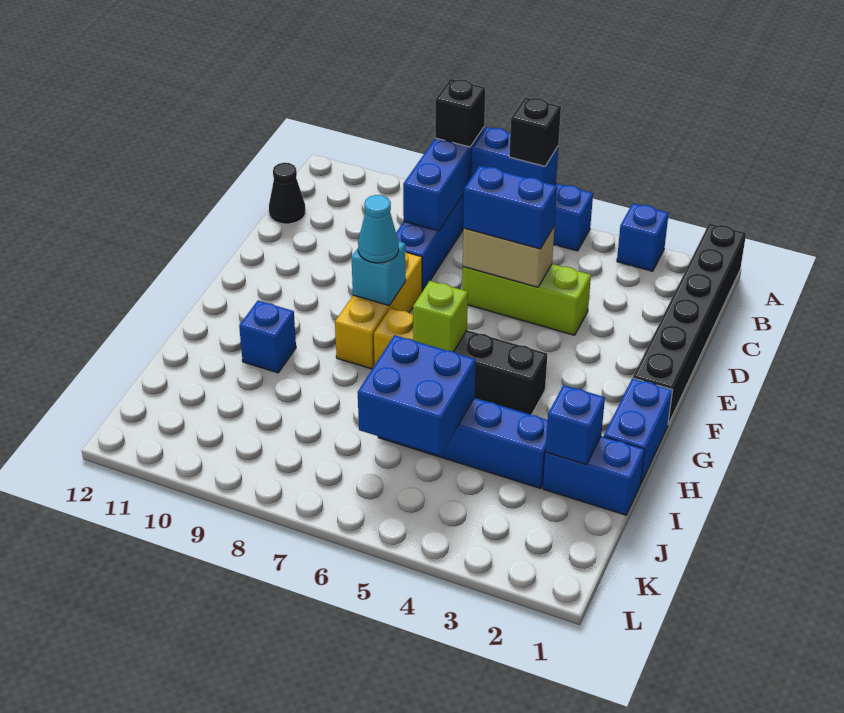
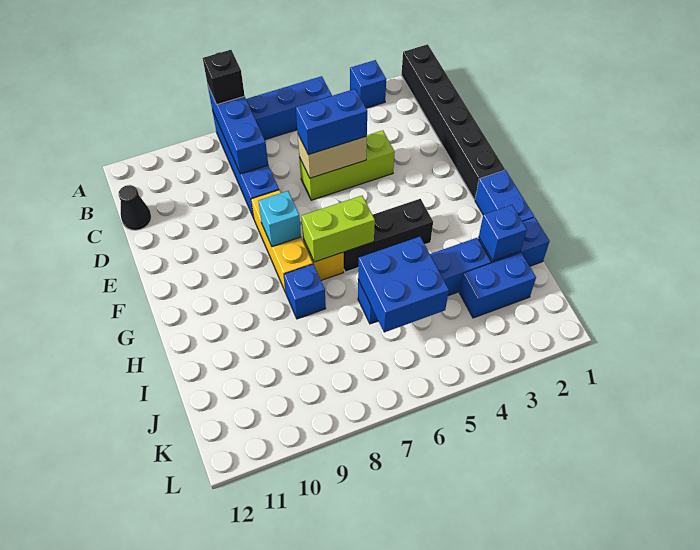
blue 1x2 brick [471,127,558,185] -> blue 1x2 brick moved to [460,253,536,318]
black 1x1 brick [509,97,561,166] -> none
cyan 1x1 cone [358,195,399,263] -> none
lime 1x1 brick [413,281,468,352] -> lime 1x2 brick [302,196,375,262]
blue 1x1 brick [239,301,296,373] -> blue 1x1 brick moved to [284,264,326,319]

